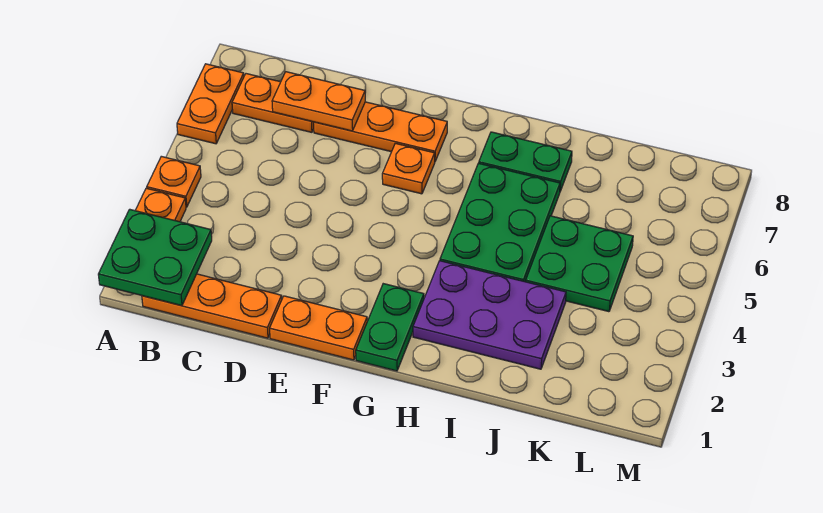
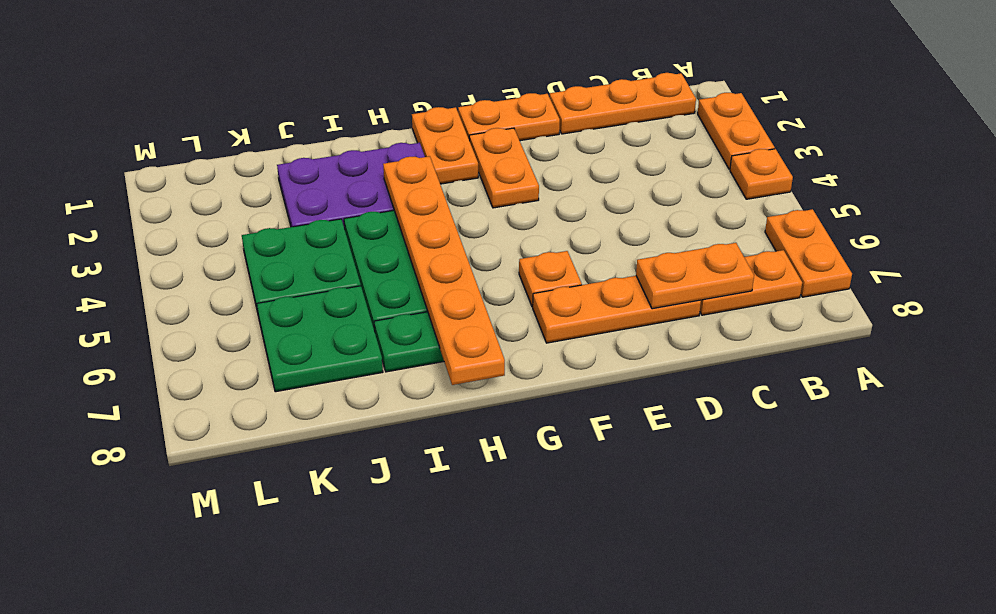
green 2x2 plate [98,209,212,306] -> green 2x2 plate moved to [257,286,383,392]
none -> orange 1x2 plate [469,128,539,208]
green 1x2 plate [356,284,424,371] -> orange 1x2 plate [412,107,478,184]
none -> orange 1x6 plate [383,156,505,385]

